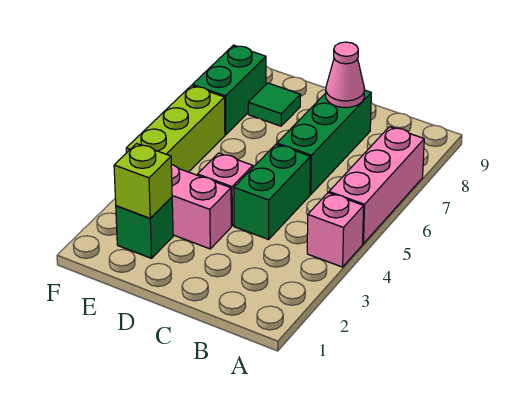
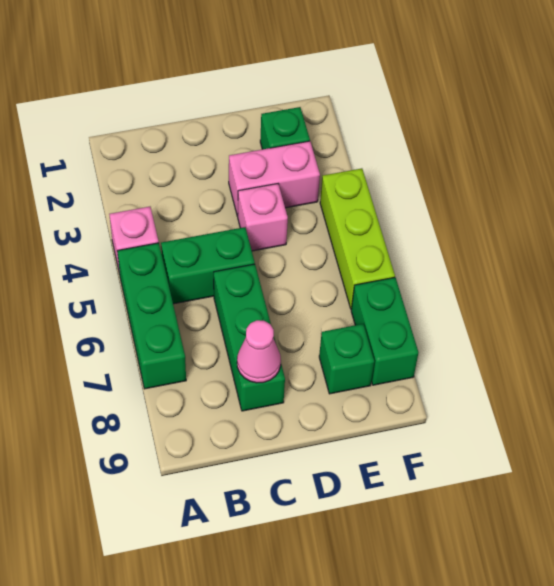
pink 1x3 brick [329,127,424,244] -> green 1x3 brick [117,243,186,389]
green 1x2 brick [234,144,310,239] -> green 1x2 brick turned to [161,227,255,304]
lime 1x1 brick [114,144,172,218] -> none
green 1x1 tile [248,83,301,126] -> green 1x1 brick [319,324,374,394]

